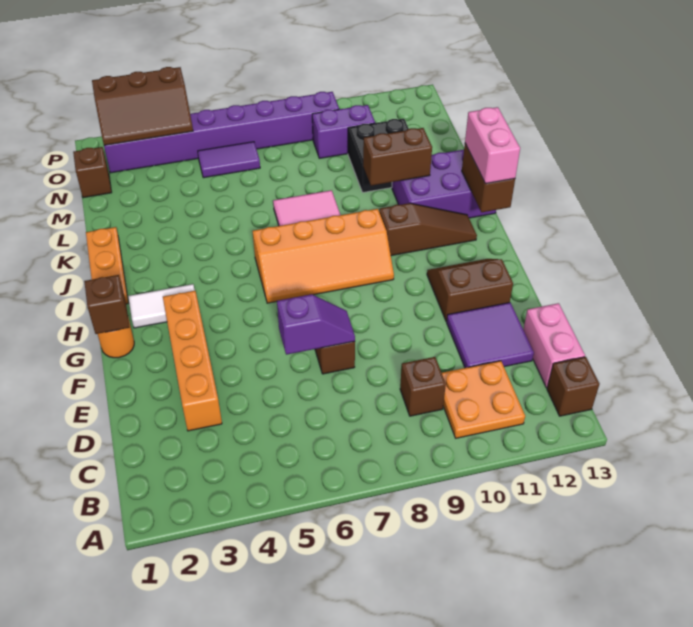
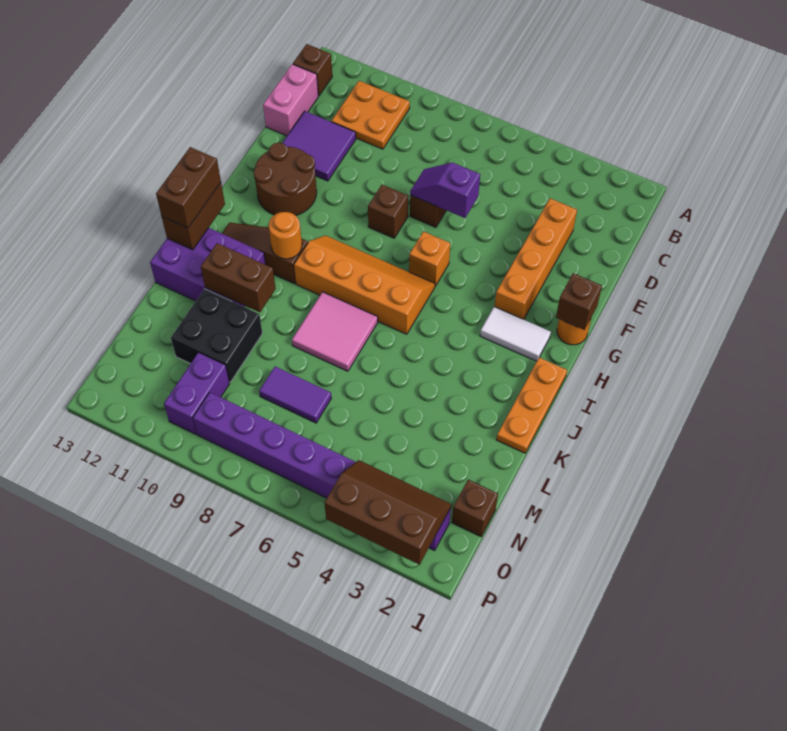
brown 1x1 brick [400,357,446,416] -> brown 1x1 brick moved to [368,185,408,238]
brown 2x2 slope [427,259,513,322] -> brown 2x2 round brick [254,143,317,215]
none -> orange 1x1 brick [409,232,450,286]
none -> orange 1x1 round brick [269,212,302,259]
pink 1x2 brick [465,107,520,184] -> brown 1x2 brick [156,147,221,228]
purple 1x2 tile [198,142,260,178] -> purple 1x2 tile moved to [259,367,331,423]
purple 1x2 brick [312,105,375,158] -> purple 1x2 brick turned to [164,352,230,434]

